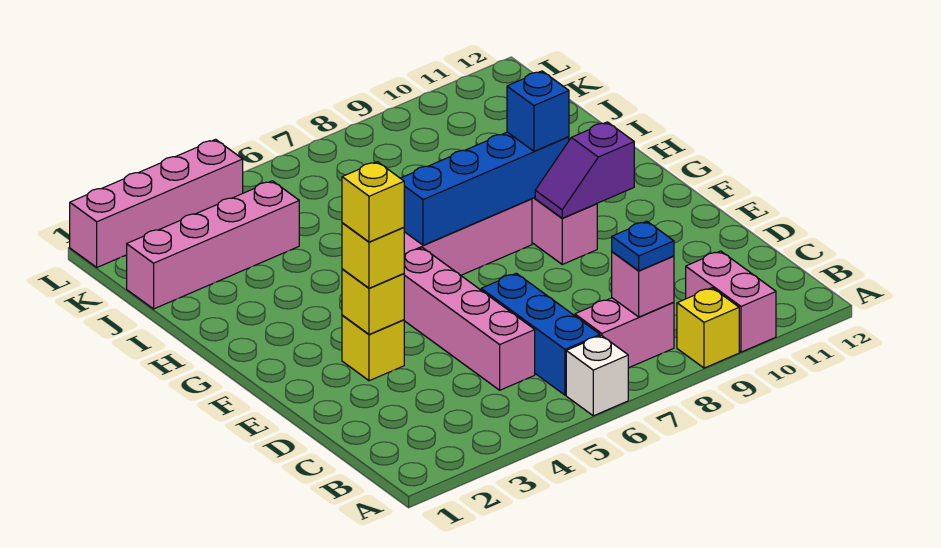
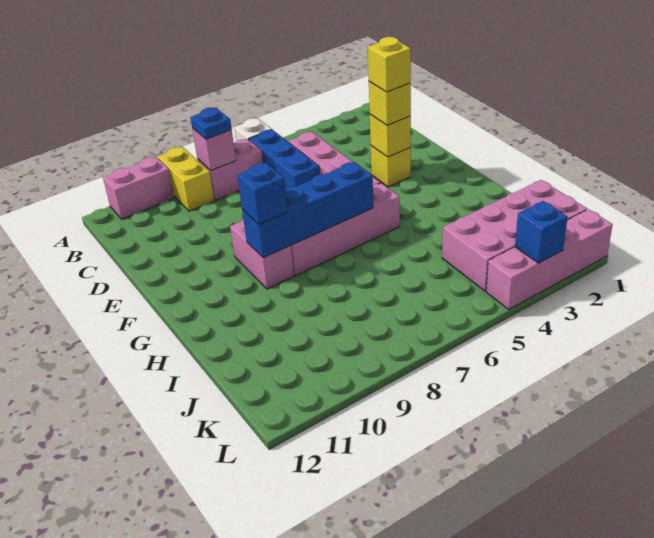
yellow 1x1 brick [677,288,739,368] -> yellow 1x2 brick [158,147,214,211]
pink 1x2 brick [686,251,776,352] -> pink 1x2 brick turned to [103,157,174,219]
purple 1x2 slope [535,122,634,218] -> none
pink 1x4 brick [127,181,299,309] -> pink 2x4 brick [442,180,587,291]
none -> blue 1x1 brick [515,201,568,263]

